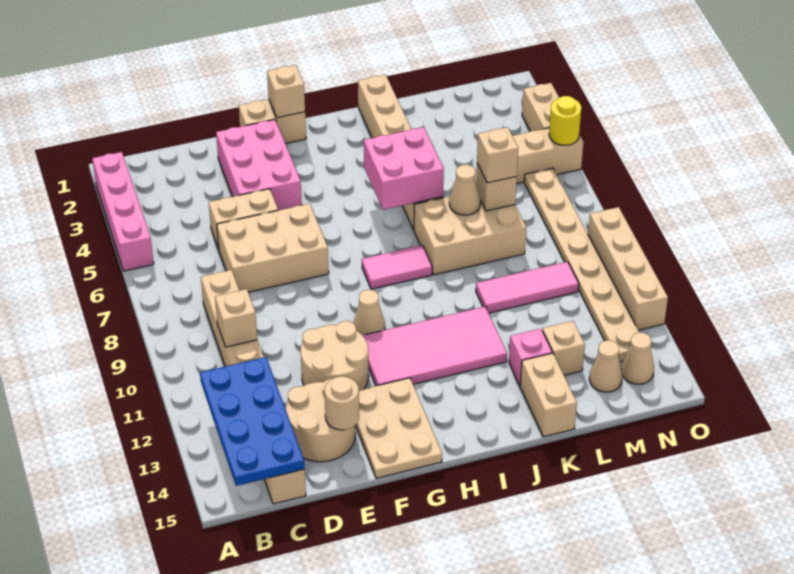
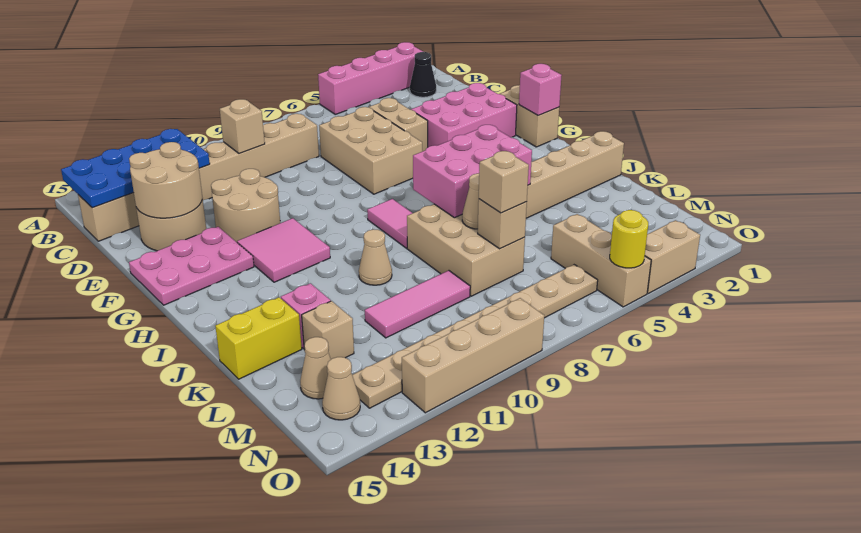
none -> black 1x1 cone [410,52,436,97]
tan 1x1 round brick [324,376,359,430] -> tan 2x2 round brick [129,142,202,218]
tan 2x3 plate [355,378,442,478] -> pink 2x3 plate [129,227,254,305]
tan 1x1 brick [267,65,305,118] -> pink 1x1 brick [519,64,562,115]
tan 1x1 cone [353,290,385,335] -> tan 1x1 cone moved to [359,229,392,285]
pink 2x4 tile [363,307,507,386] -> pink 2x2 tile [237,218,330,282]
pink 2x2 brick [364,127,444,210] -> pink 2x3 brick [413,125,532,218]
pink 1x3 tile [476,262,579,313] -> pink 1x3 tile turned to [365,270,470,338]
tan 1x2 brick [520,353,577,437] -> yellow 1x2 brick [215,297,302,379]

